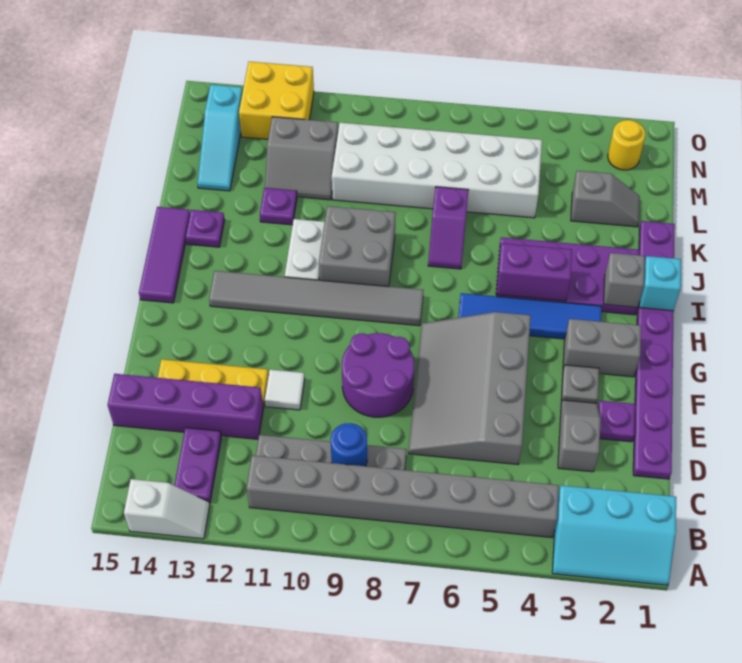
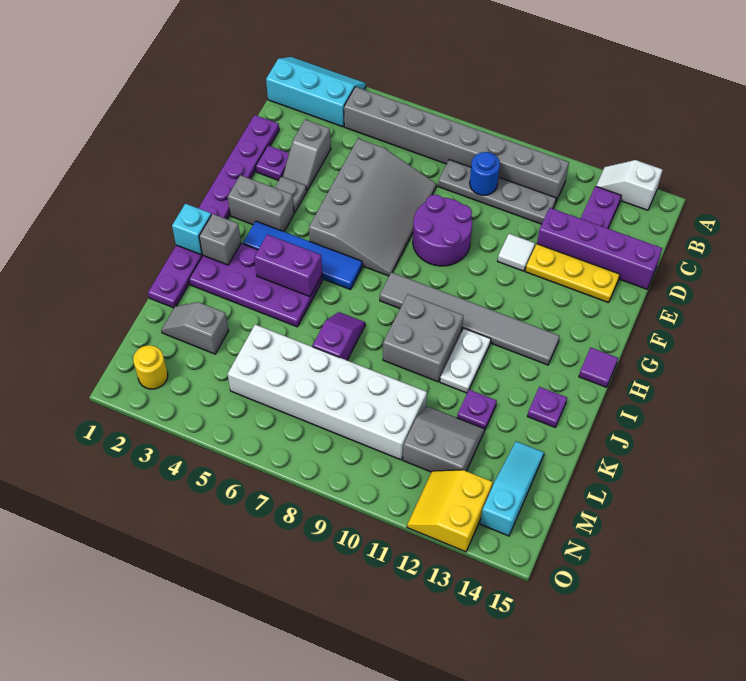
purple 1x3 tile [139,207,190,303] -> purple 1x1 tile [579,348,618,387]
yellow 2x2 brick [239,62,314,139] -> yellow 2x2 slope [407,470,493,552]

